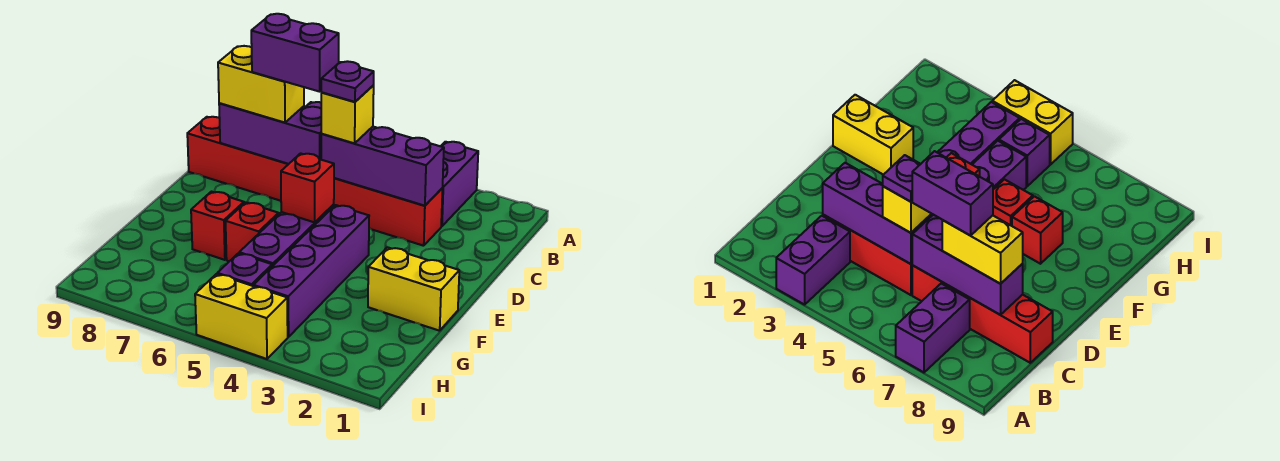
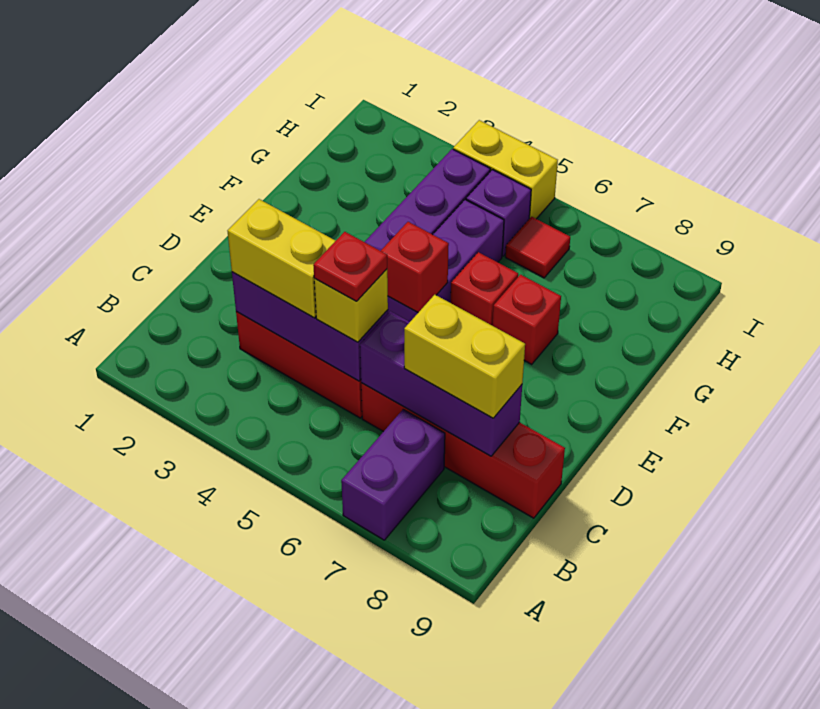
purple 1x2 brick [441,142,478,226] -> none
purple 1x1 plate [321,61,374,102] -> red 1x1 plate [313,232,387,301]
purple 1x2 brick [251,14,339,92] -> none
yellow 1x2 brick [368,247,459,331] -> yellow 1x2 brick moved to [228,199,336,318]
none -> red 1x1 tile [505,217,570,278]

